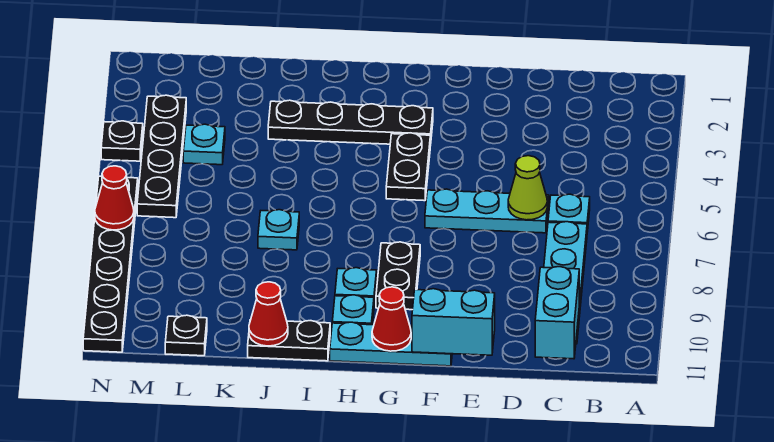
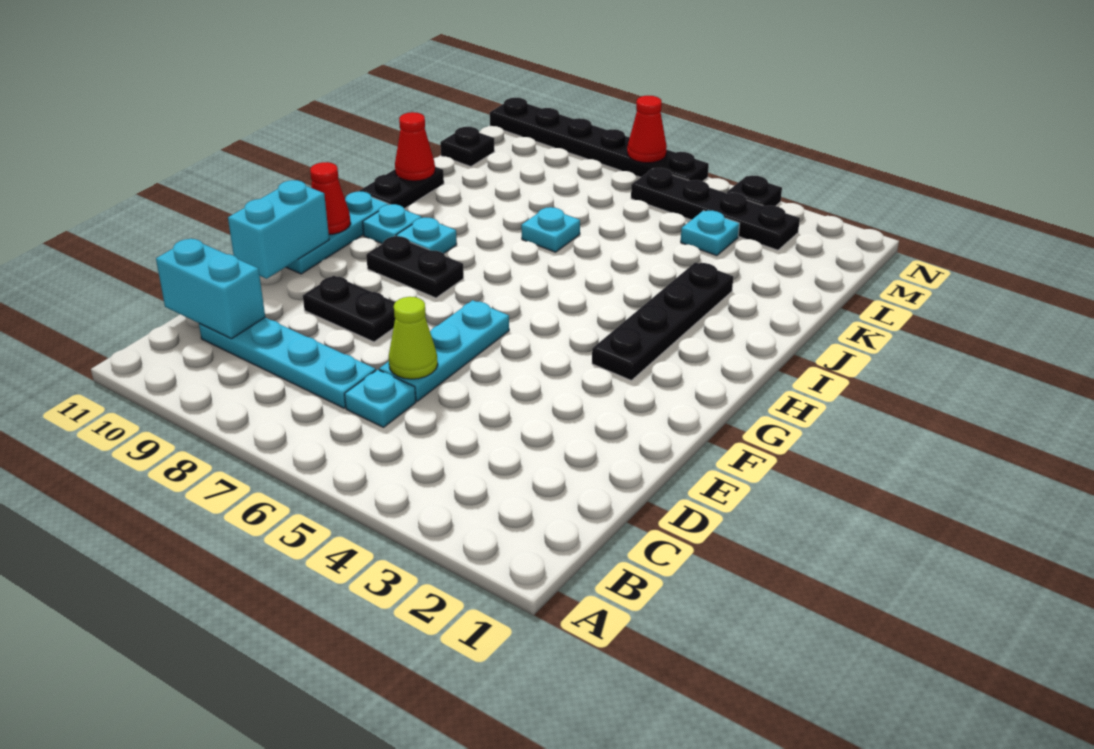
black 1x2 plate [386,133,430,201] -> black 1x2 plate moved to [303,276,395,342]

